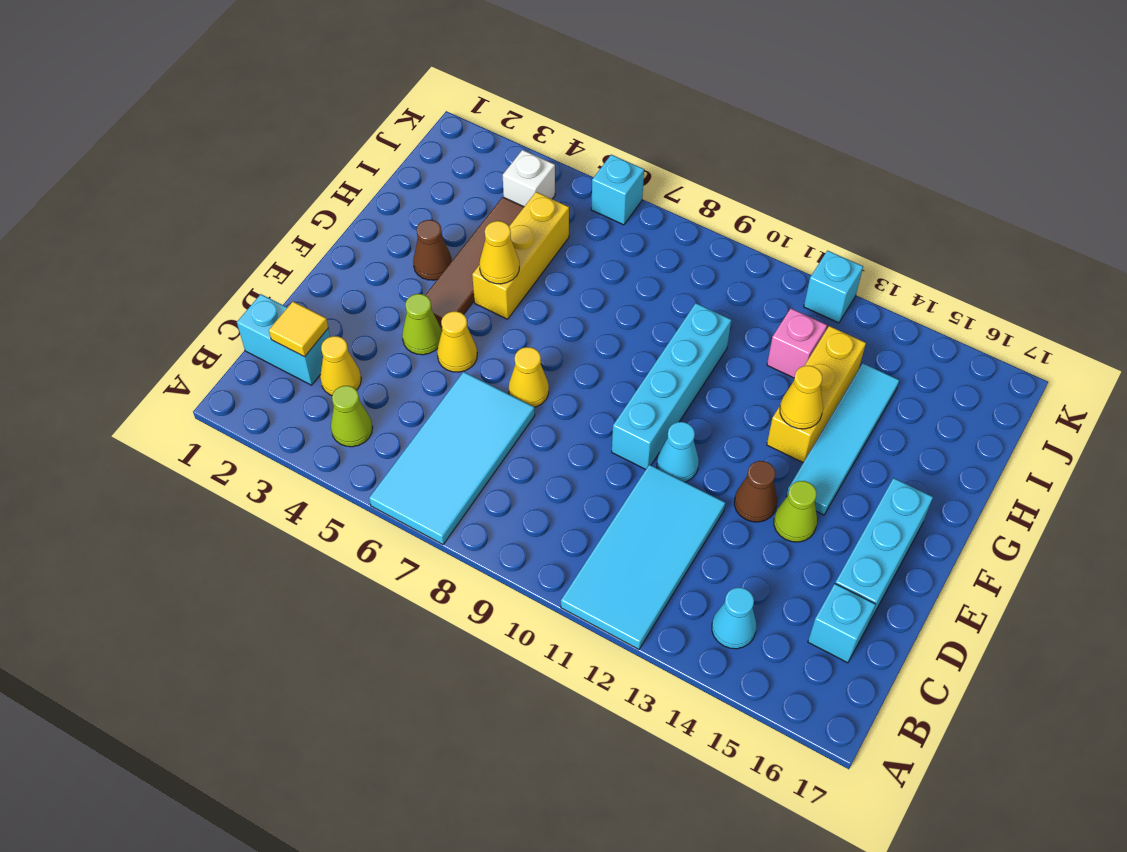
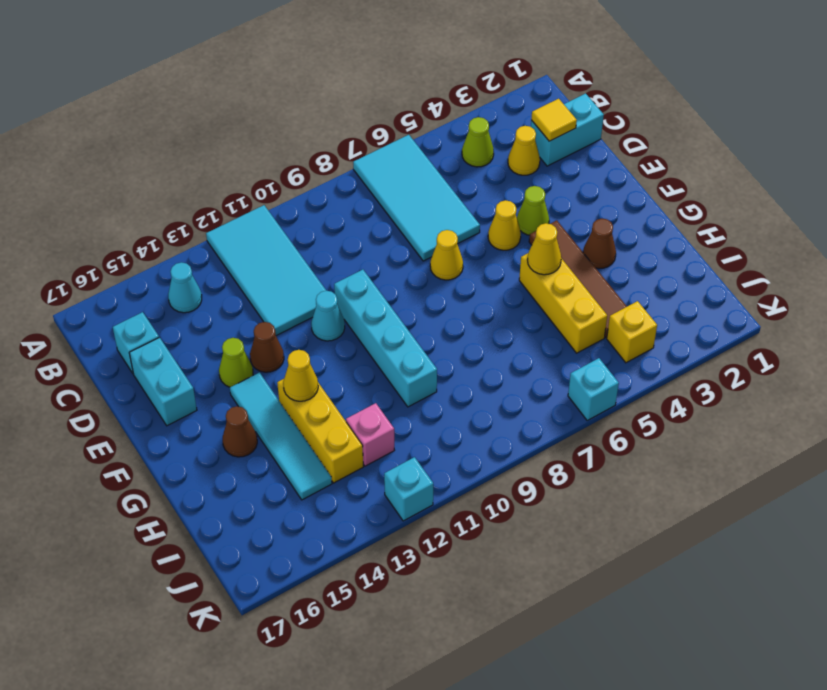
cyan 1x3 brick [835,478,933,623] -> cyan 1x2 brick [129,338,197,426]
none -> brown 1x1 cone [223,406,257,457]
white 1x1 brick [503,150,555,207] -> yellow 1x1 brick [607,301,657,363]

